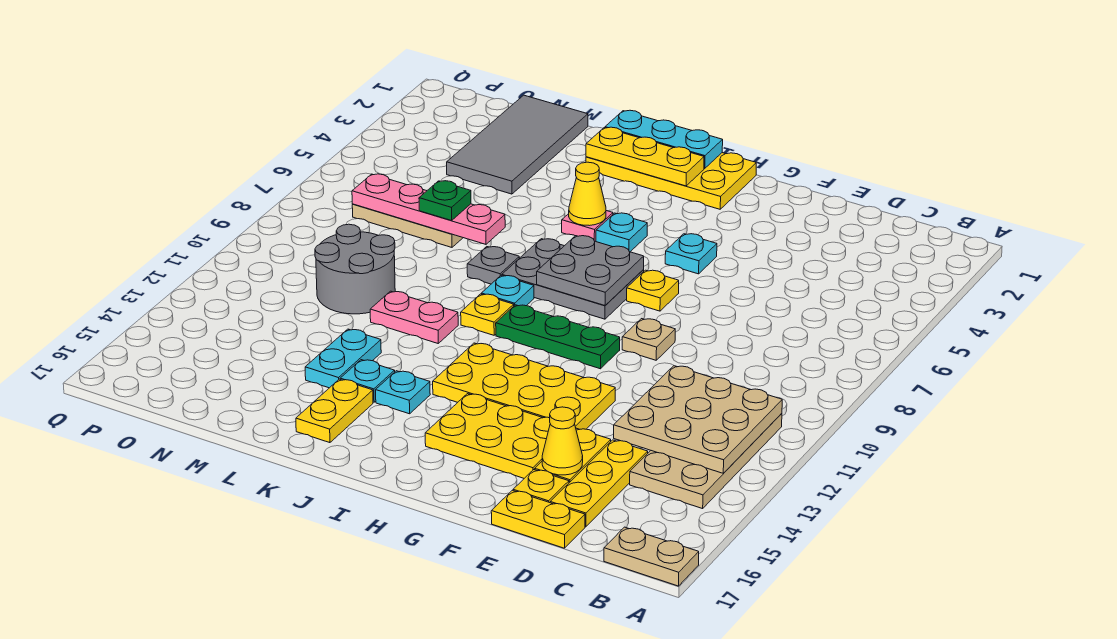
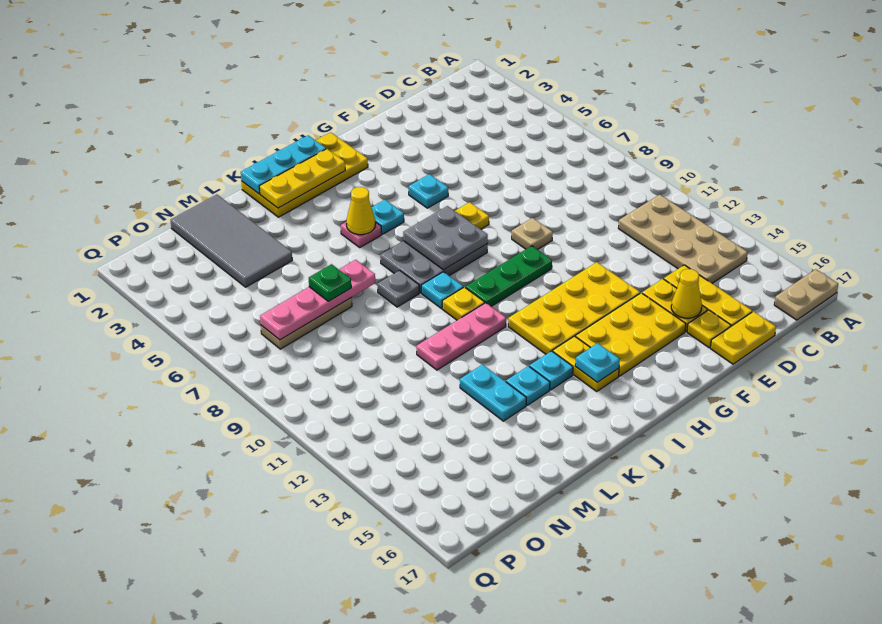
tan 3x3 plate [614,366,782,473] -> none
none -> cyan 1x1 plate [575,343,620,382]
pink 1x2 plate [370,291,458,343] -> pink 1x3 plate [416,303,506,370]
yellow 1x2 plate [296,379,373,443] -> yellow 1x2 plate moved to [553,336,619,391]
grey 2x2 round brick [315,224,395,314] -> none

